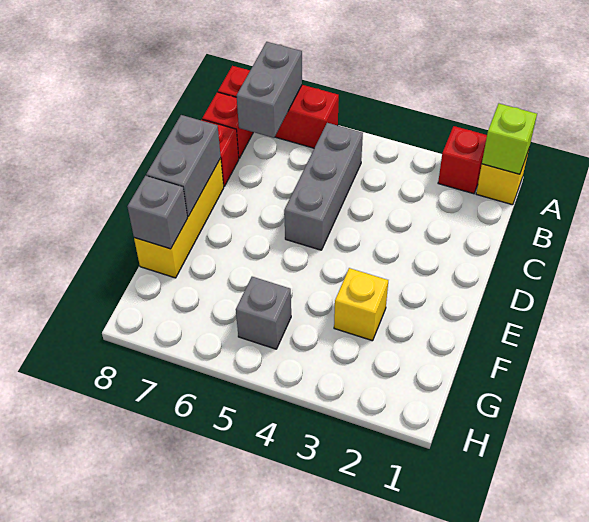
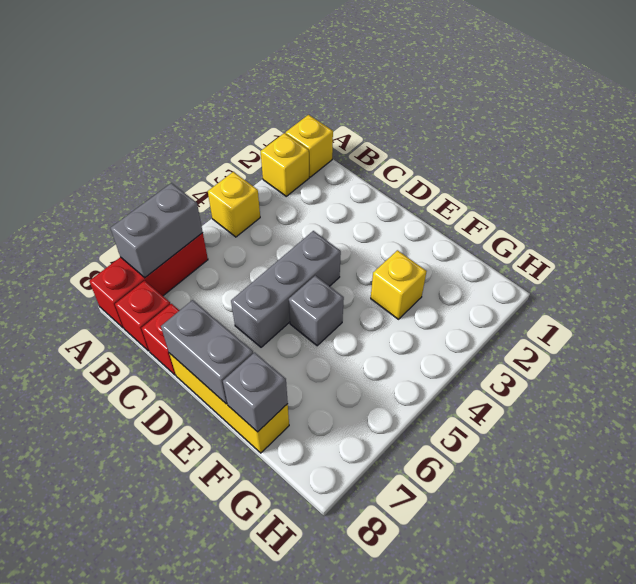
lime 1x1 brick [482,104,537,175] -> none
red 1x1 brick [438,126,487,194] -> yellow 1x1 brick [261,133,309,196]
none -> yellow 1x1 brick [208,172,260,237]
grey 1x2 brick [237,42,302,138] -> grey 1x2 brick turned to [111,183,203,278]
grey 1x3 brick [284,123,363,250] -> grey 1x3 brick turned to [231,231,341,347]
grey 1x1 brick [236,277,291,349] -> grey 1x1 brick moved to [289,276,344,346]

